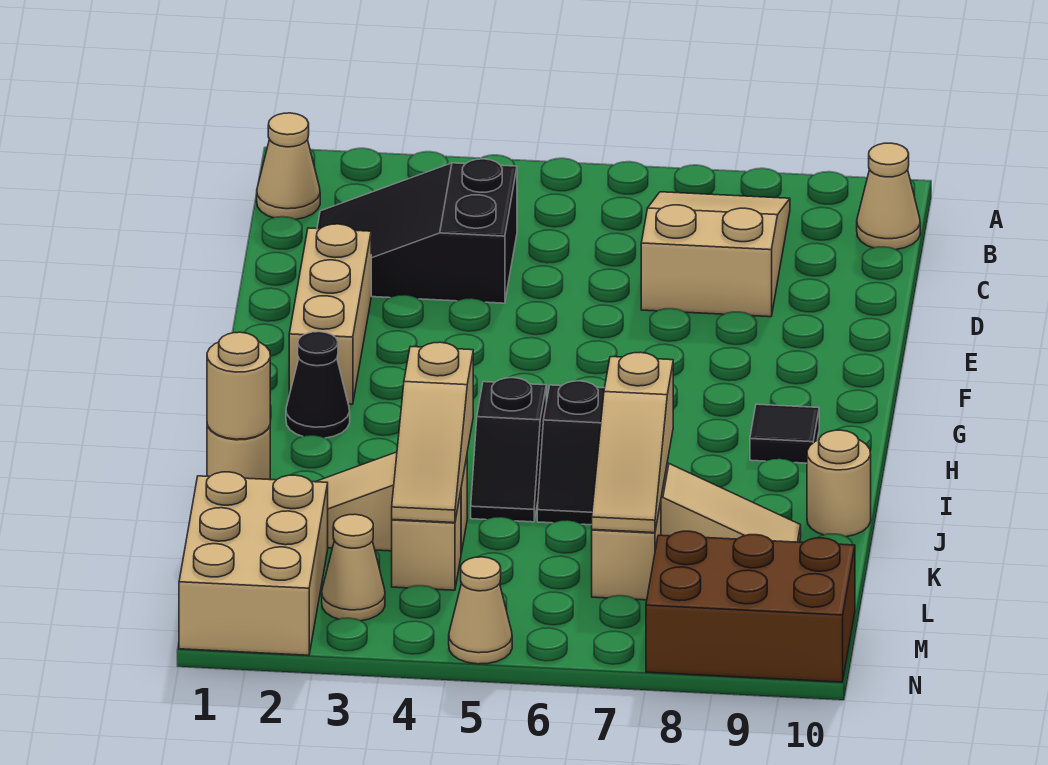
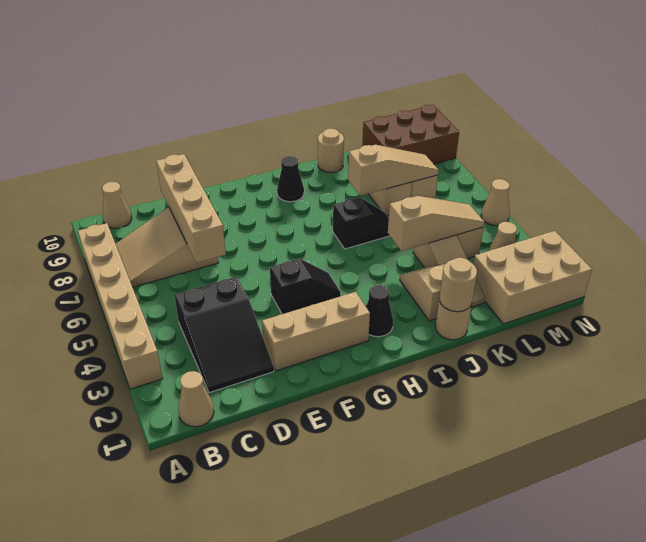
none -> tan 1x6 brick [78,223,163,389]
none -> tan 1x4 brick [156,154,226,263]
black 1x1 tile [750,404,819,463] -> black 1x1 cone [277,156,304,202]
black 1x2 slope [471,378,546,522] -> black 1x2 slope moved to [270,259,341,314]
none -> tan 1x2 slope [400,264,445,321]
brown 2x3 brick [646,531,855,682] -> brown 2x3 brick turned to [362,105,459,164]

